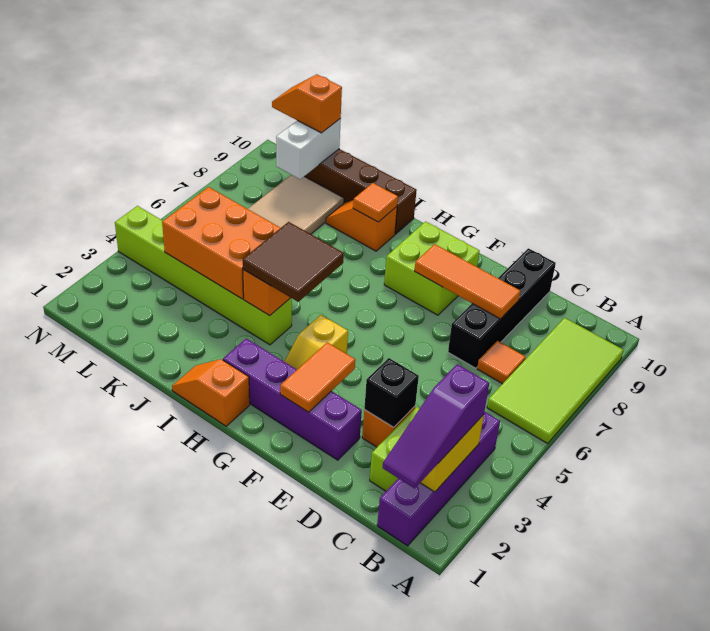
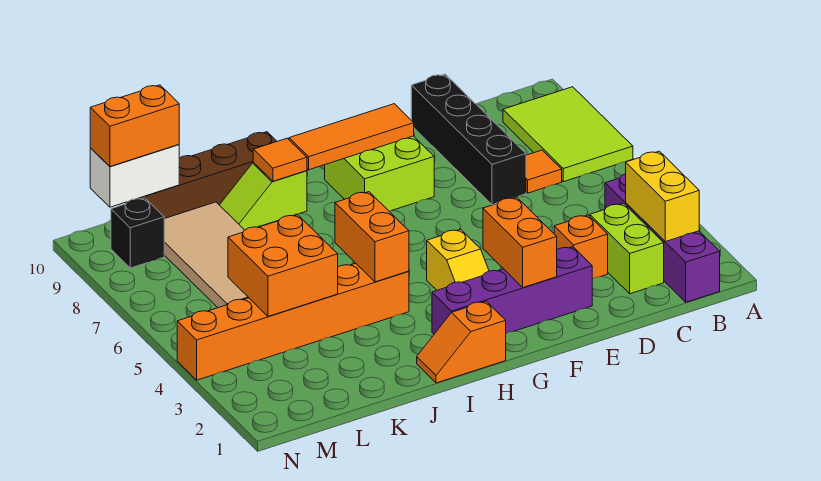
lime 2x4 tile [487,318,623,443] -> lime 2x3 tile [503,87,633,182]
purple 1x3 slope [383,364,489,488] -> none
black 1x1 brick [364,358,419,427] -> black 1x1 brick moved to [111,198,164,268]
orange 1x3 tile [415,244,520,319] -> orange 1x3 tile moved to [289,104,414,170]
orange 1x2 tile [280,342,355,412] -> orange 1x2 brick [483,197,557,288]
brown 2x2 tile [243,222,344,302] -> none
lime 1x6 brick [115,206,292,345] -> orange 1x6 brick [177,263,409,380]
orange 1x2 slope [326,200,397,251] -> lime 1x2 slope [220,163,307,230]
orange 2x3 brick [162,187,280,299] -> orange 2x2 brick [228,215,338,316]
white 1x2 brick [276,119,341,179] -> white 1x2 brick turned to [90,145,179,207]
orange 1x2 slope [272,74,342,133] -> orange 1x2 brick [90,85,179,167]

